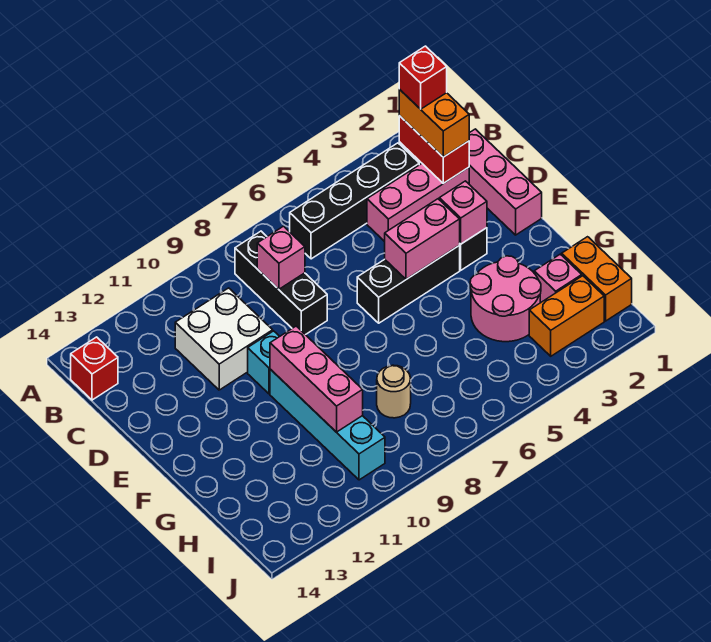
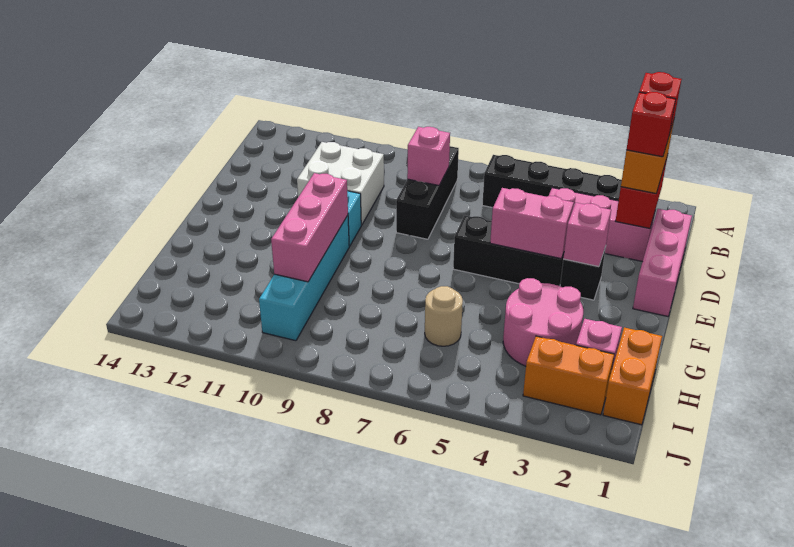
red 1x1 brick [71,337,118,400] -> red 1x1 brick moved to [626,92,676,157]
tan 1x1 round brick [377,365,411,418] -> tan 1x1 round brick moved to [425,286,463,346]

